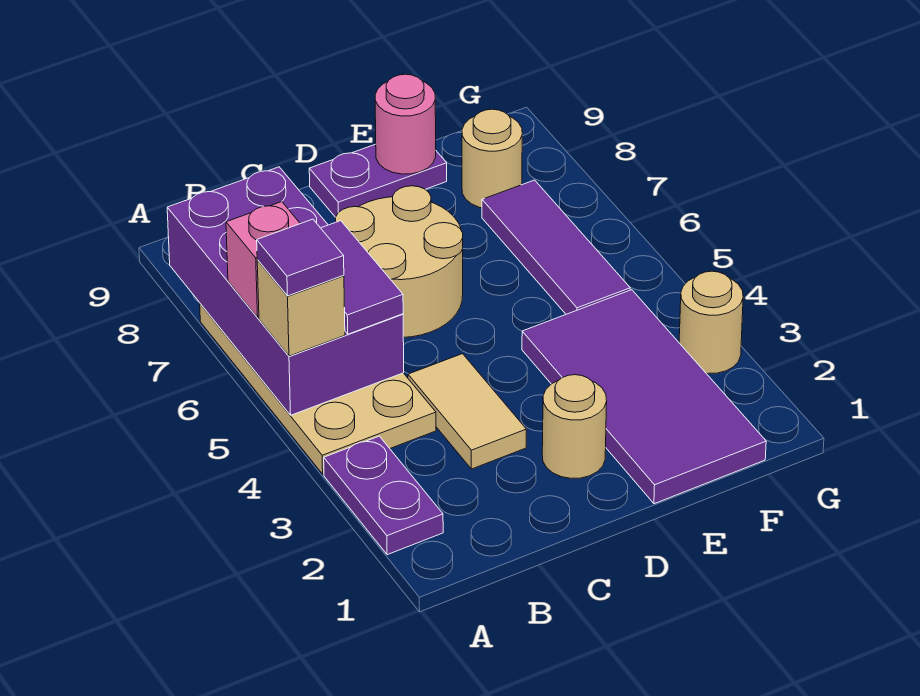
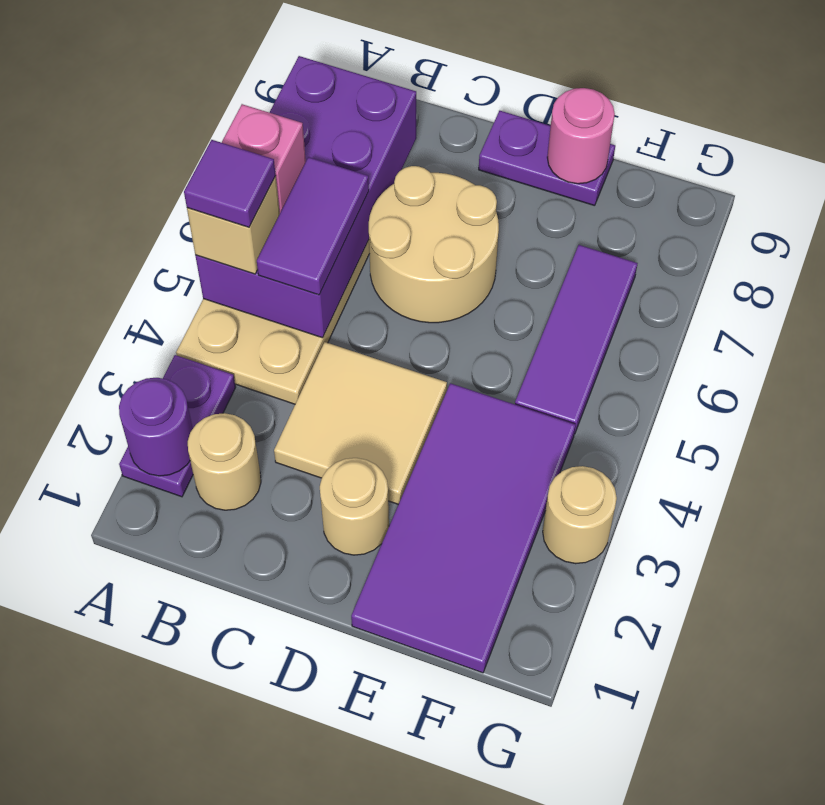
none -> purple 1x1 round brick [119,378,193,476]
tan 1x2 tile [408,354,526,469] -> tan 2x2 tile [274,342,447,504]
tan 1x1 round brick [462,109,522,208] -> tan 1x1 round brick moved to [188,413,261,510]

